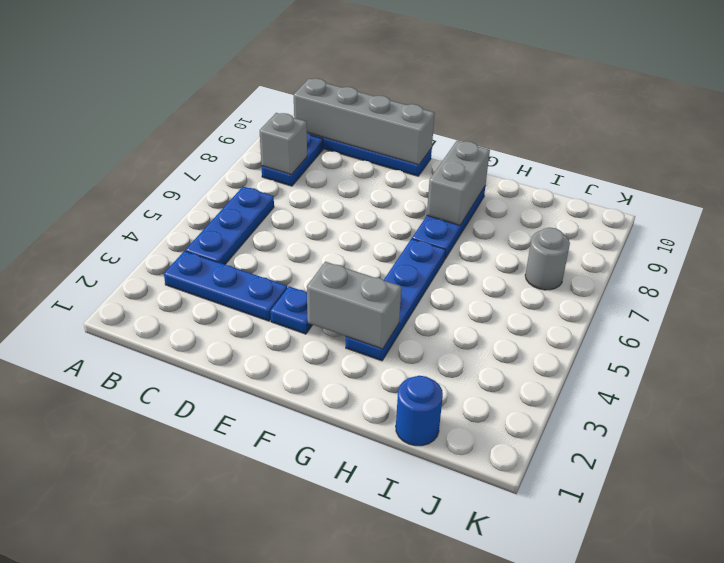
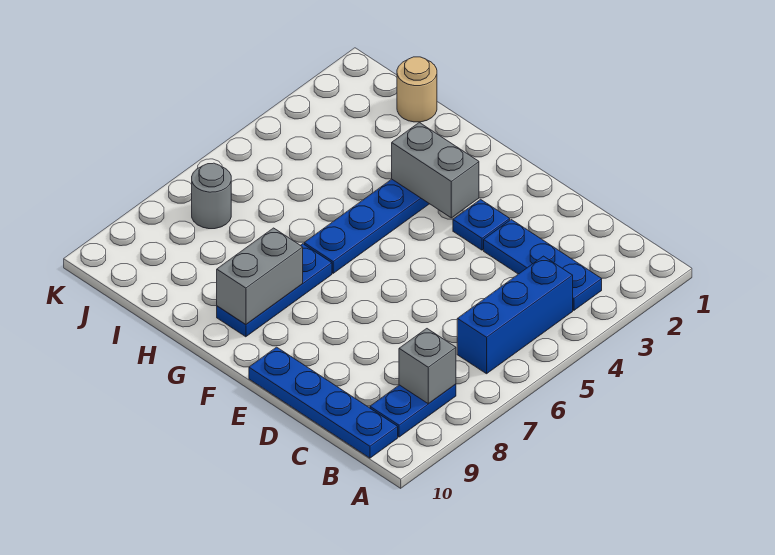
blue 1x3 plate [185,187,274,265] -> blue 1x3 brick [457,256,573,374]
grey 1x4 brick [294,78,435,165] -> none
blue 1x1 round brick [396,376,443,446] -> tan 1x1 round brick [397,57,437,122]

